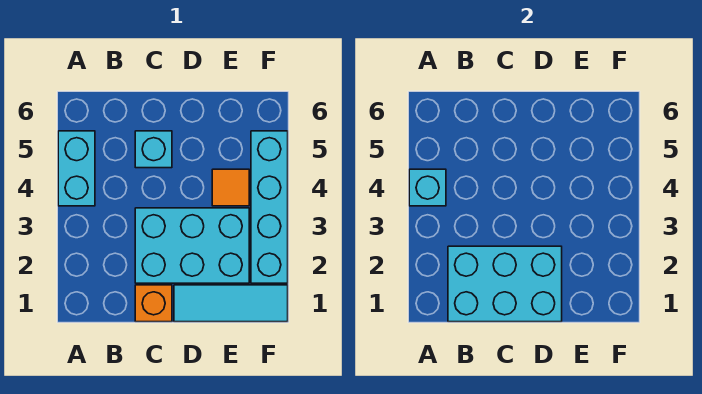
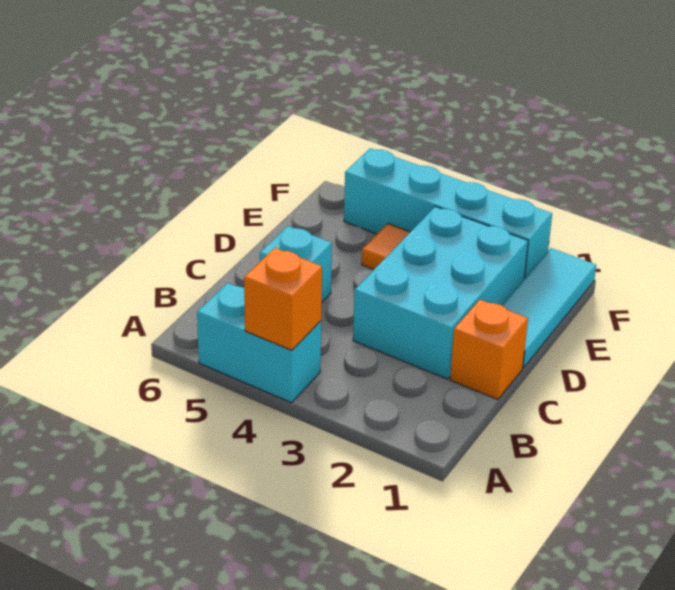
cyan 1x1 brick [409,169,446,206] -> orange 1x1 brick [244,248,322,350]
cyan 2x3 brick [448,246,562,322] -> none

